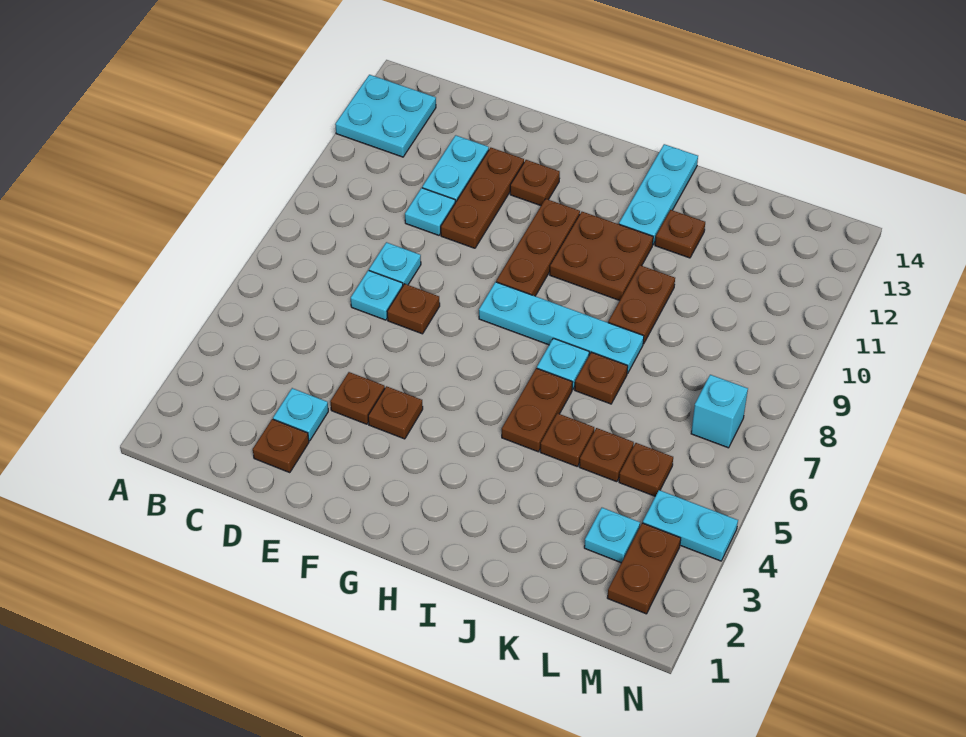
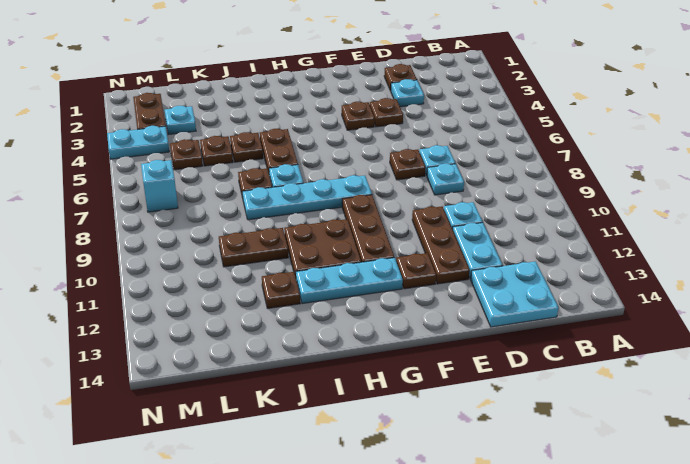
cyan 2x2 plate [335,75,436,157] -> cyan 2x2 plate moved to [471,261,559,327]
cyan 1x3 plate [619,144,698,244] -> cyan 1x3 plate turned to [296,258,403,304]
brown 1x2 plate [608,265,675,344] -> brown 1x2 plate turned to [219,228,288,267]

